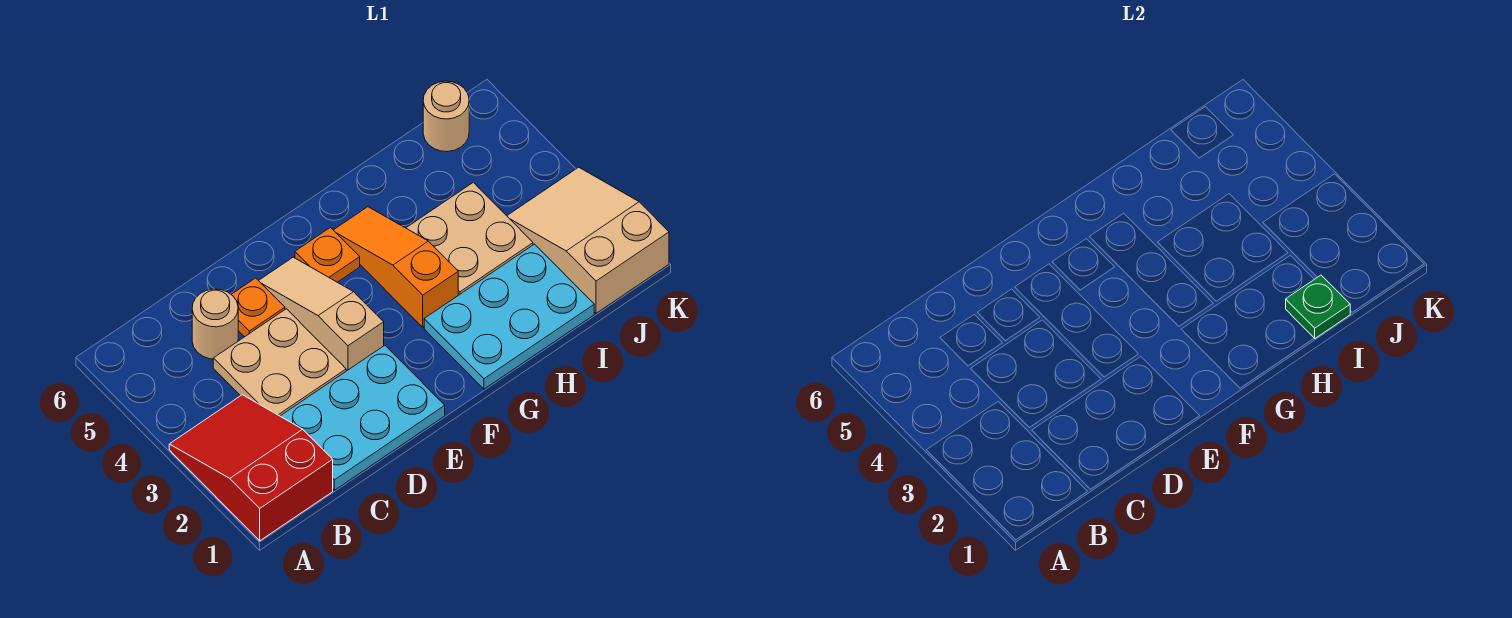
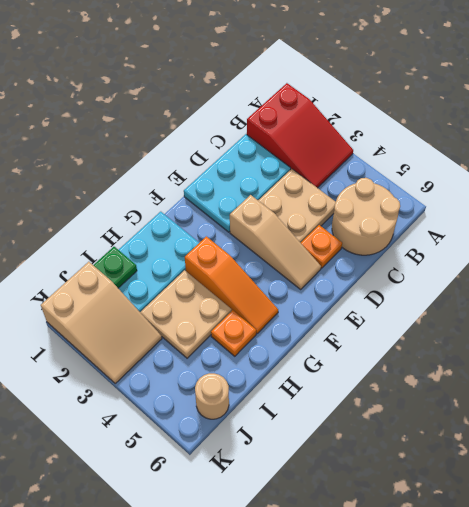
tan 1x1 round brick [192,289,238,359] -> tan 2x2 round brick [332,178,400,255]
orange 1x1 plate [295,228,360,282] -> orange 1x1 plate moved to [211,310,256,356]

